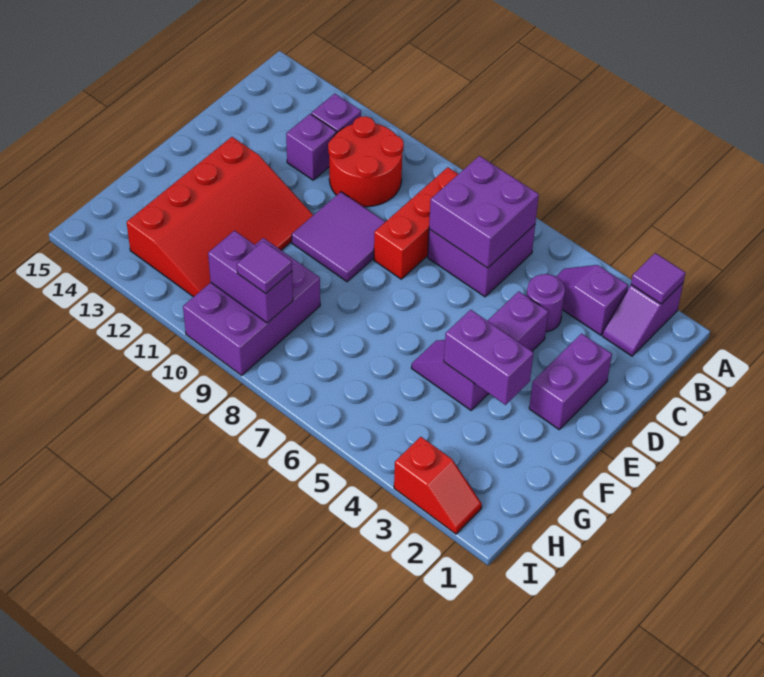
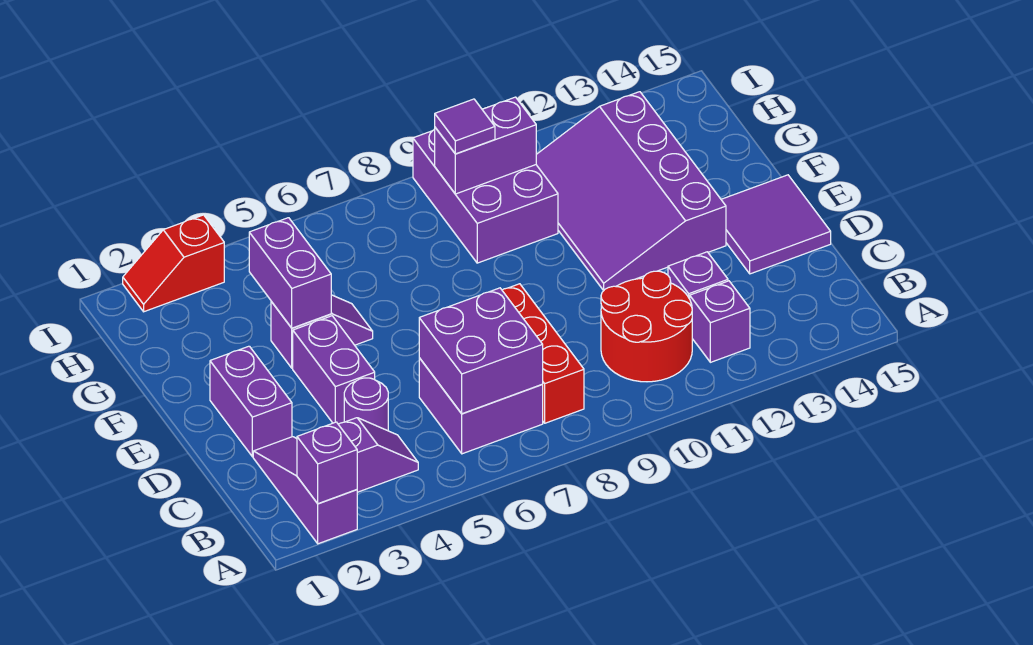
purple 1x2 slope [602,283,683,356] -> purple 1x3 slope [253,437,357,544]
purple 1x1 tile [631,253,686,304] -> purple 1x1 brick [297,422,357,504]
purple 2x2 tile [292,192,385,282] -> purple 2x2 tile moved to [721,175,831,274]
red 3x4 slope [127,137,313,297] -> purple 3x4 slope [536,92,726,291]
purple 1x2 brick [444,310,534,405] -> purple 1x2 brick turned to [249,218,331,328]

